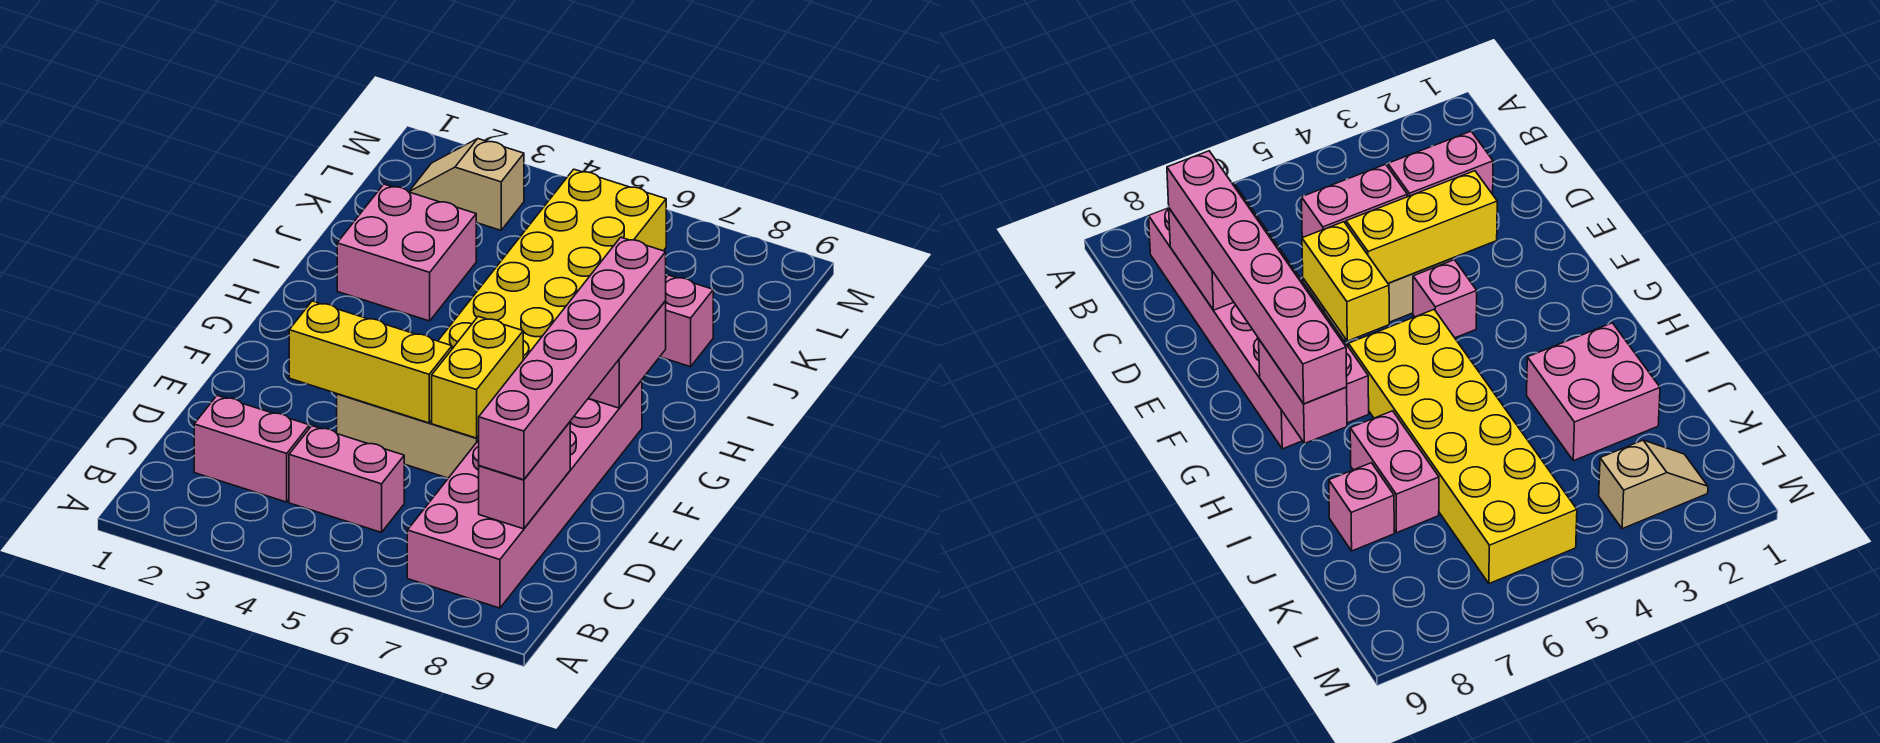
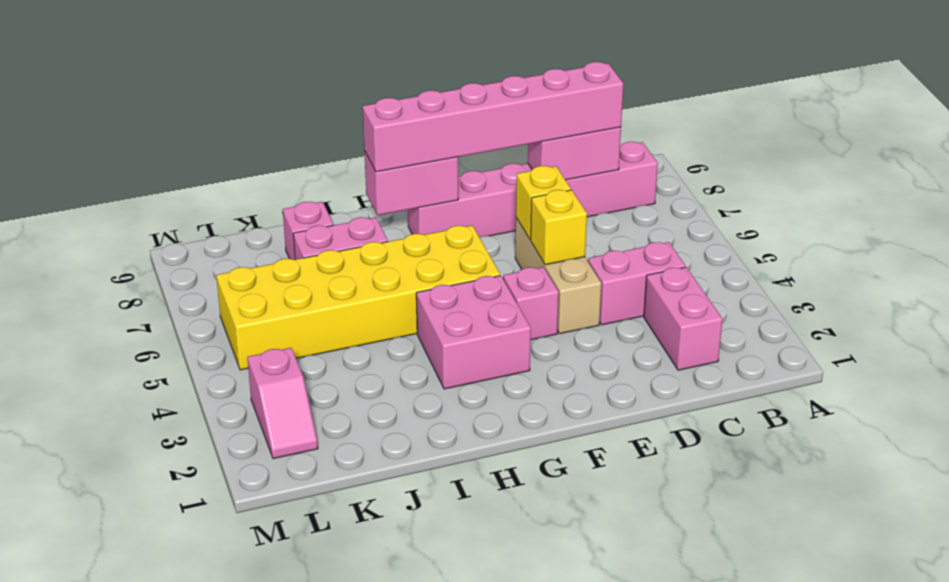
pink 2x6 brick [407,380,642,608] -> pink 1x6 brick [408,142,658,237]
pink 1x2 brick [289,426,404,532] -> pink 1x2 brick turned to [588,242,686,325]
yellow 1x3 brick [289,301,452,423] -> yellow 1x1 brick [531,190,587,265]
yellow 1x2 brick [432,316,523,438] -> yellow 1x1 brick [516,166,571,240]
pink 2x2 brick [337,184,476,321] -> pink 2x2 brick moved to [416,275,531,389]
tan 1x2 slope [409,139,524,230] -> pink 1x2 slope [247,348,318,459]

